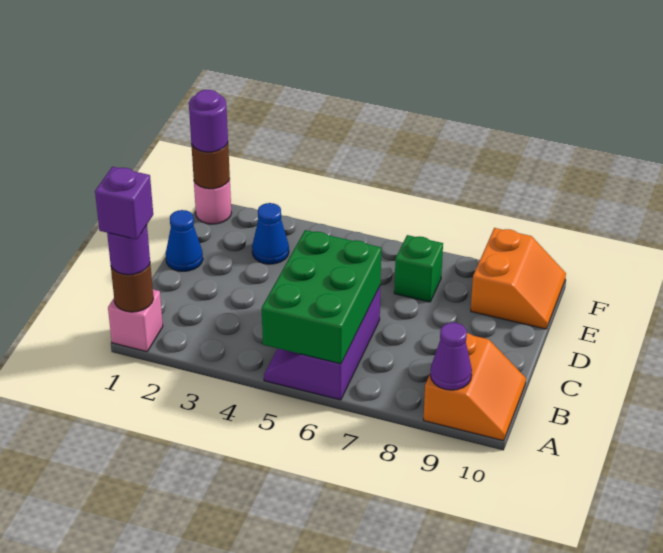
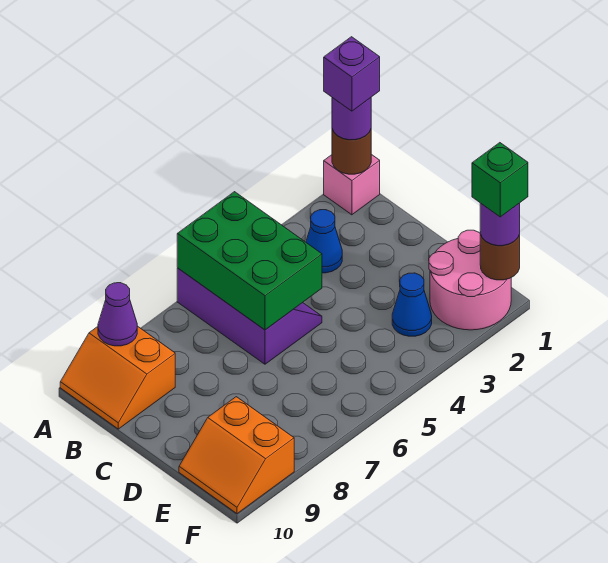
blue 1x1 cone [166,210,203,271] -> blue 1x1 cone moved to [306,210,342,273]
green 1x1 brick [394,235,443,302] -> green 1x1 brick moved to [472,143,528,217]
pink 1x1 round brick [194,179,231,224] -> pink 2x2 round brick [429,230,511,330]

